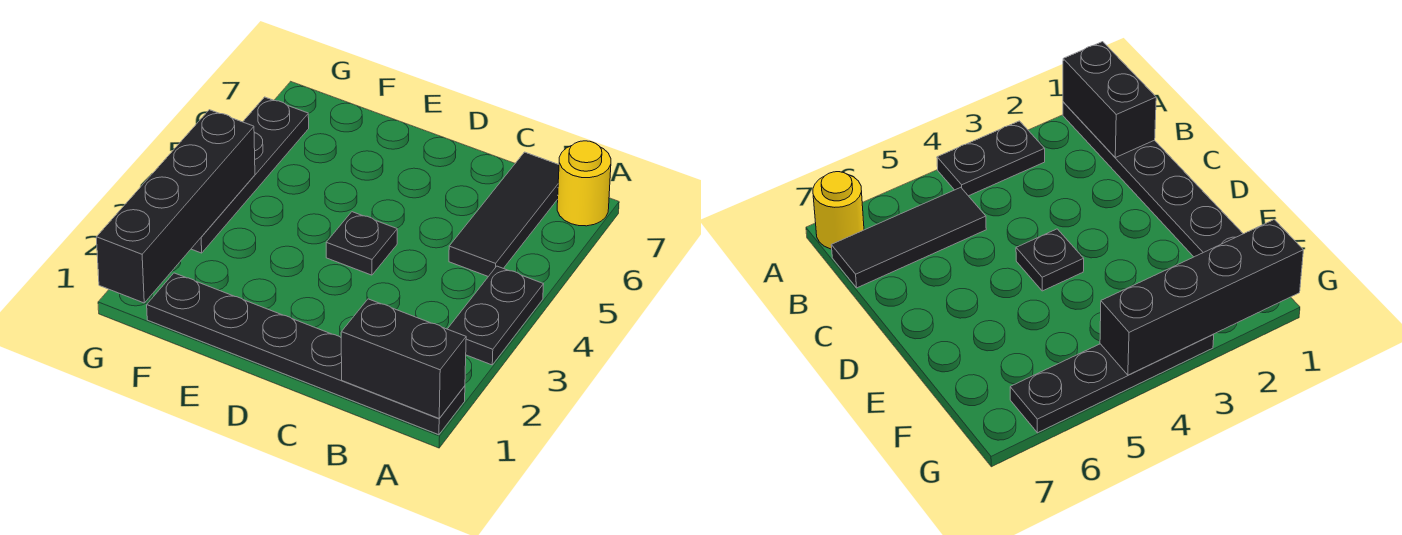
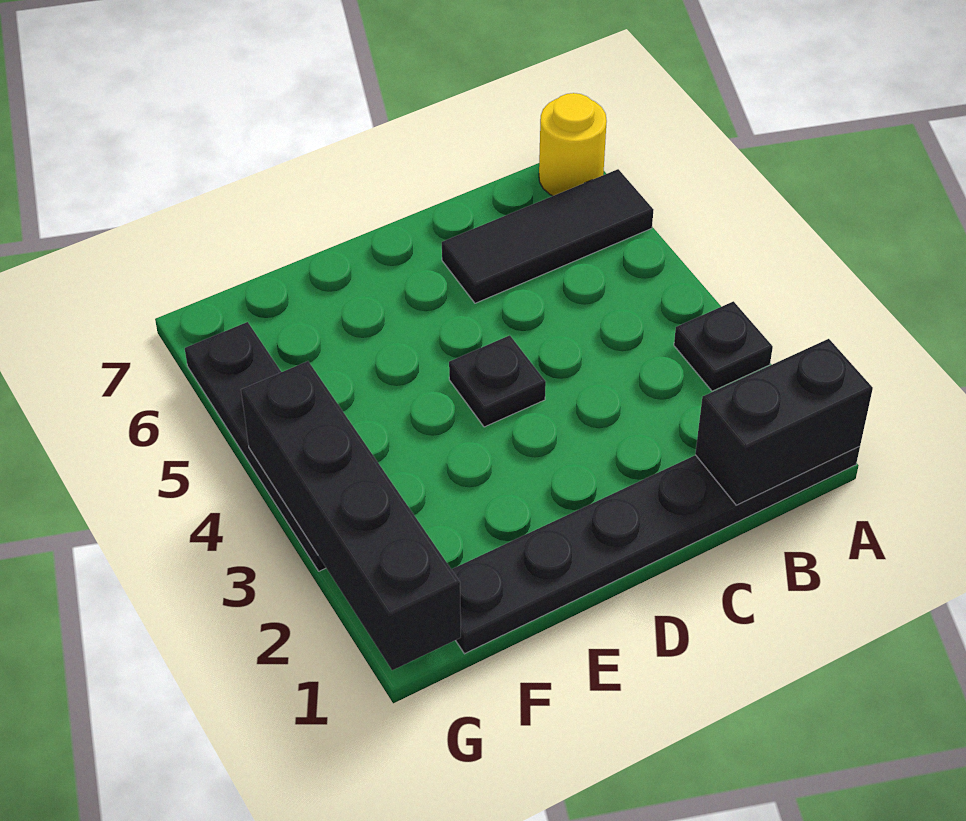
black 1x2 plate [448,266,544,365] -> black 1x1 plate [674,301,773,391]
black 1x3 tile [449,152,559,277] -> black 1x3 tile turned to [442,169,653,303]

